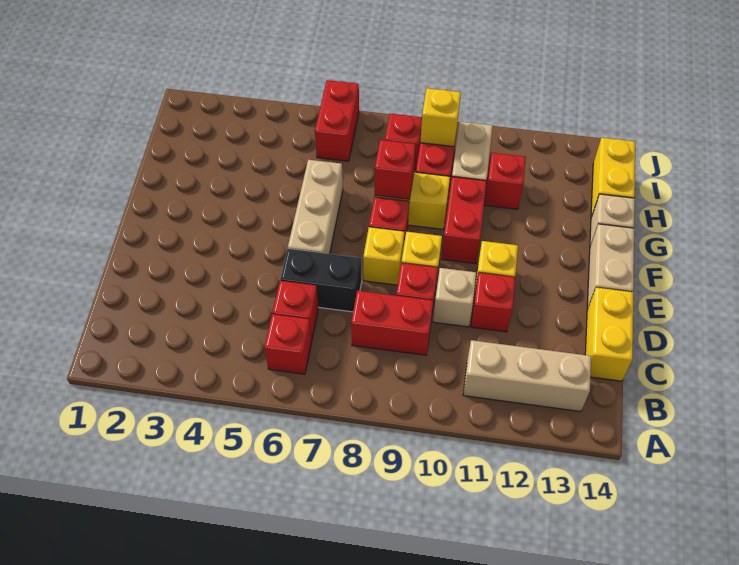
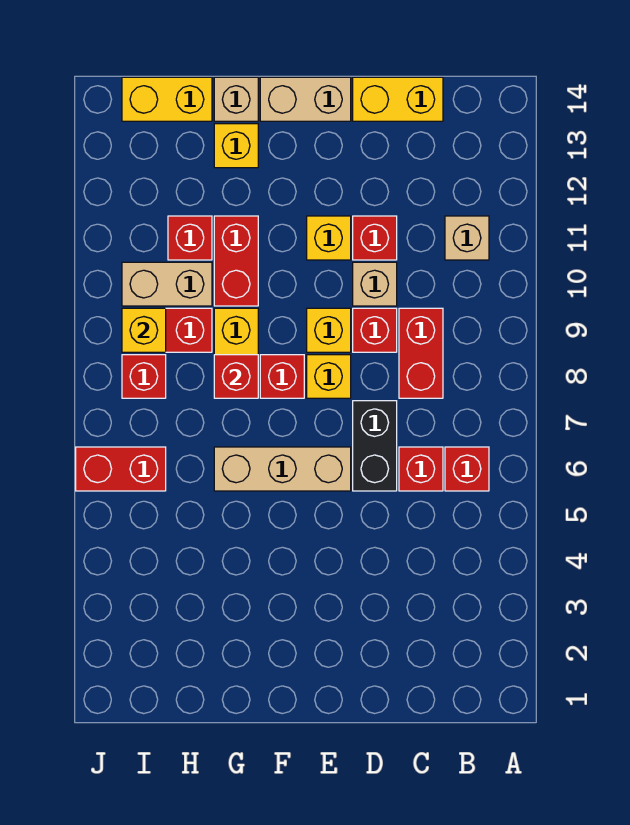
tan 1x3 brick [463,340,591,412] -> tan 1x1 brick [445,216,489,260]
red 1x2 brick [441,177,487,264] -> red 1x2 brick turned to [214,216,258,306]
none -> yellow 1x1 brick [214,124,258,168]

